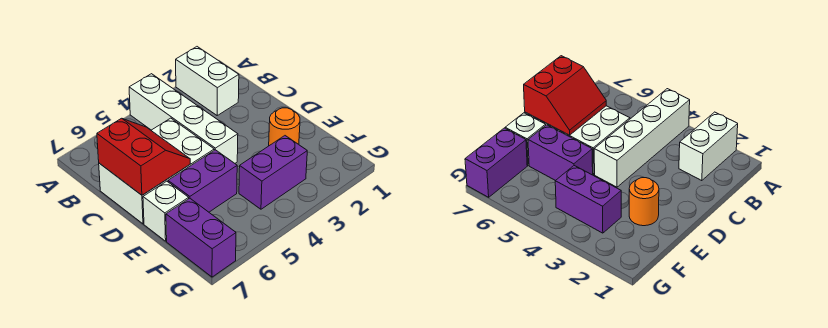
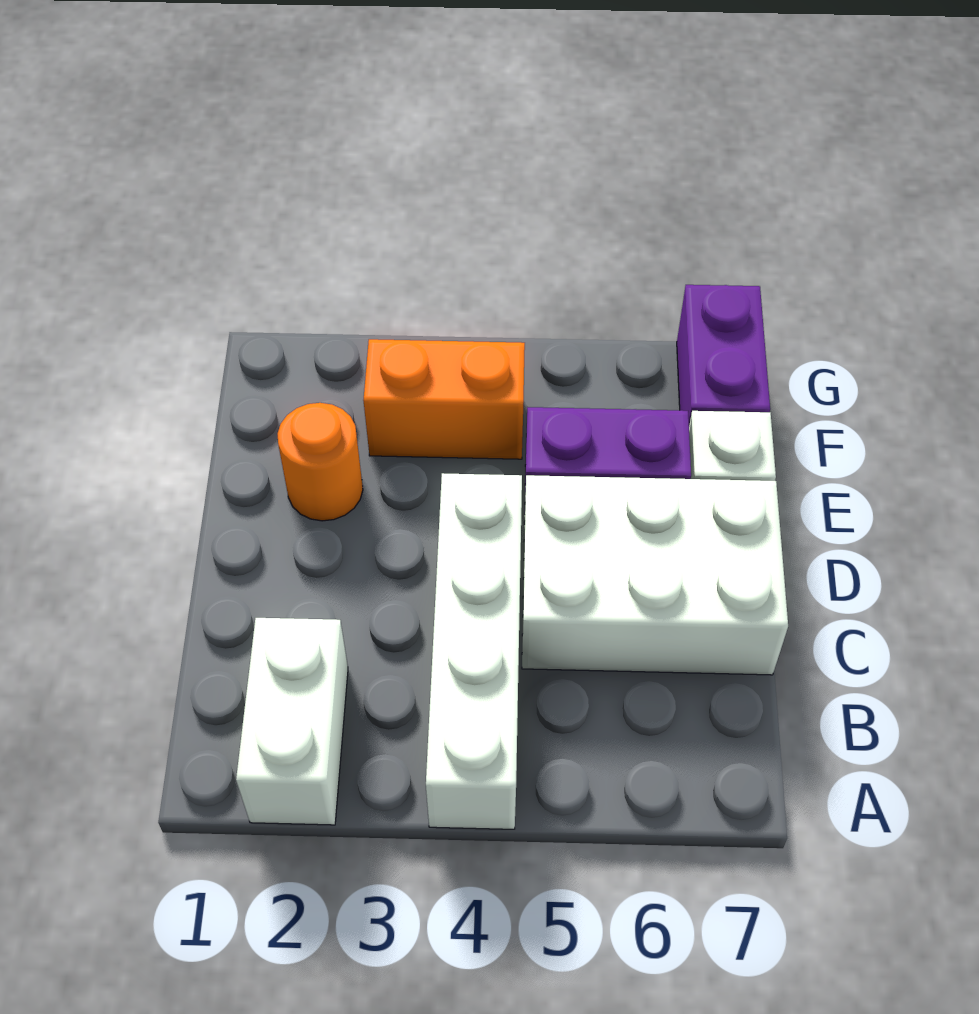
red 2x2 slope [97,118,190,195] -> none
purple 1x2 brick [239,136,307,209] -> orange 1x2 brick [363,339,525,459]

